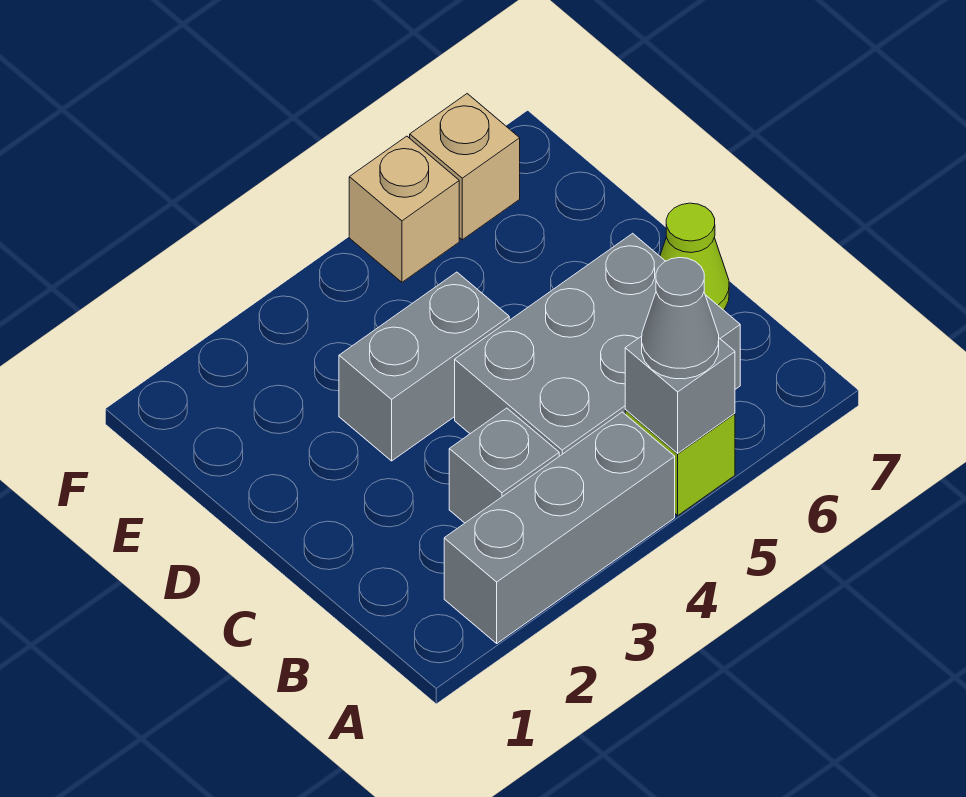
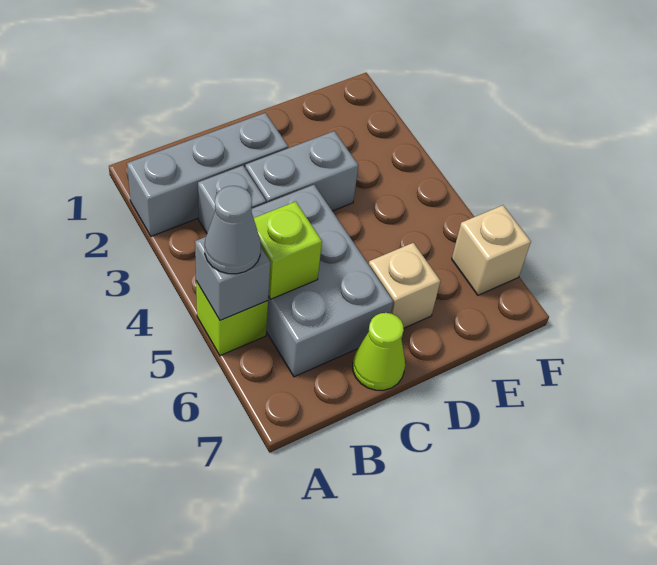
grey 1x3 brick [444,412,675,643] -> grey 1x3 brick turned to [127,113,288,236]
none -> lime 1x1 brick [254,202,322,299]
grey 1x2 brick [339,272,509,461] -> grey 1x2 brick turned to [245,131,359,211]
tan 1x1 brick [349,136,459,282] -> tan 1x1 brick moved to [369,243,440,328]

